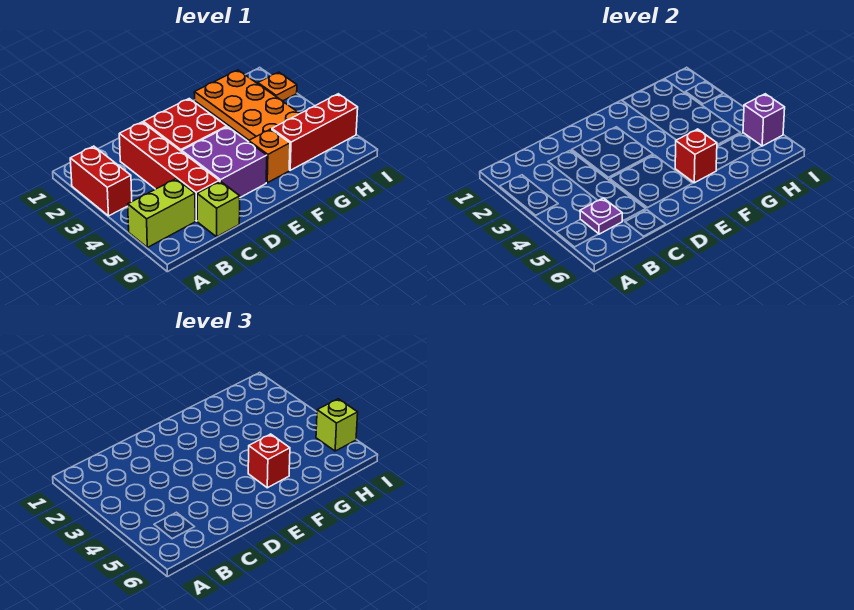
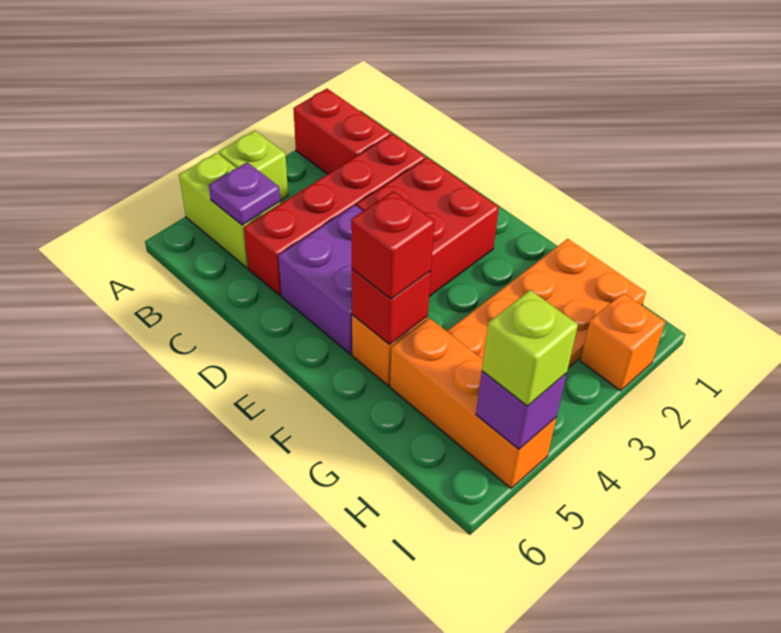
red 1x2 brick [70,146,132,216] -> red 1x2 brick turned to [293,89,391,174]
lime 1x1 brick [197,181,240,237] -> lime 1x1 brick moved to [219,130,288,201]
red 1x3 brick [272,94,358,170] -> orange 1x3 brick [390,318,557,488]
orange 1x1 plate [258,72,297,101] -> orange 1x1 brick [580,293,665,391]

